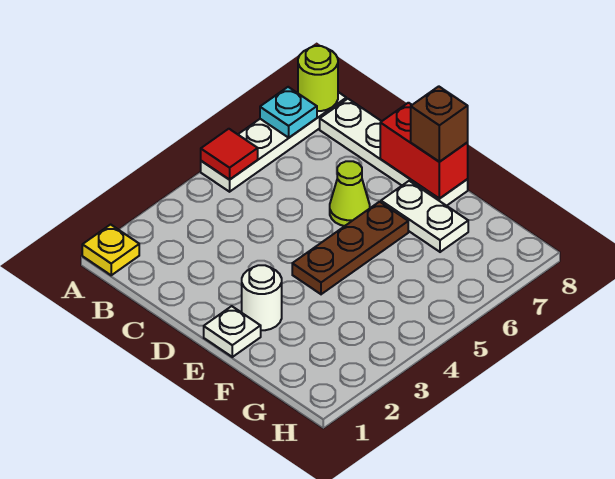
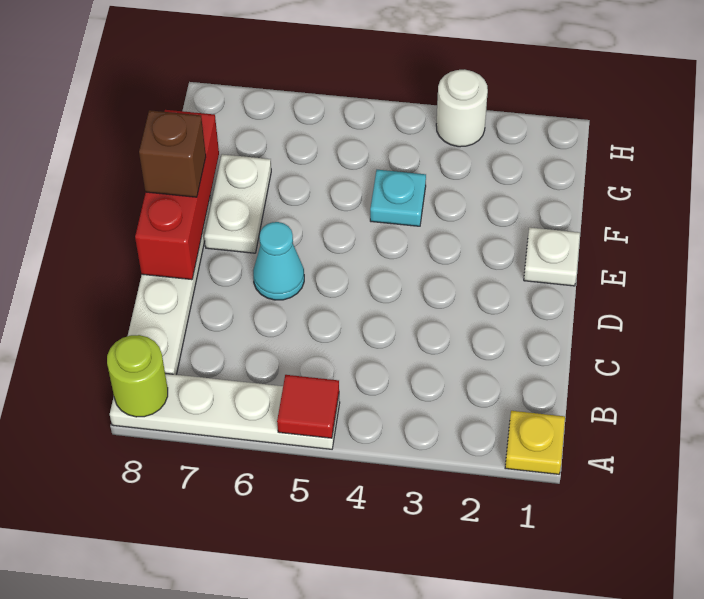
cyan 1x1 plate [260,87,317,138] -> cyan 1x1 plate moved to [370,170,426,226]
lime 1x1 cone [330,161,370,226] -> cyan 1x1 cone [253,222,304,300]
red 1x2 brick [380,103,468,198] -> red 1x3 brick [135,110,219,280]
white 1x1 round brick [242,265,282,330] -> white 1x1 round brick moved to [436,69,488,147]
brown 1x3 plate [292,202,408,294] -> none

